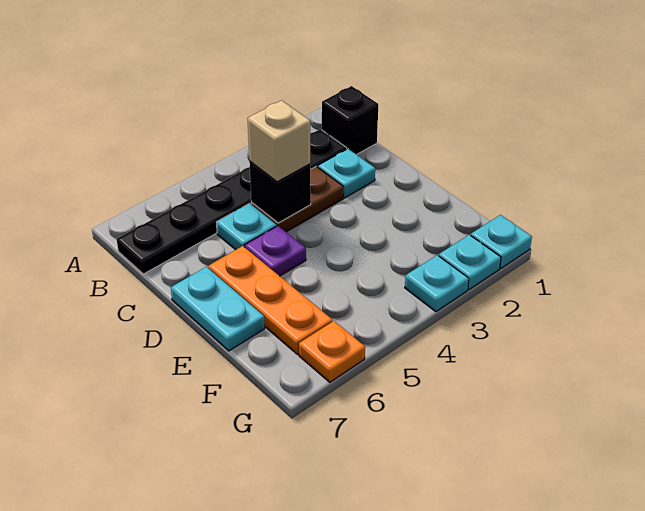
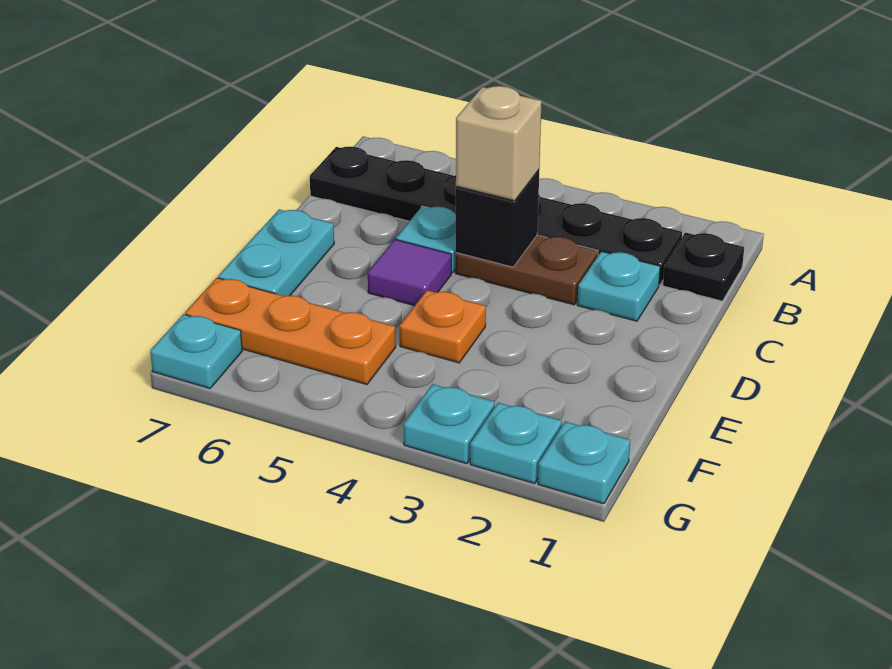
black 1x1 brick [322,86,378,155] -> black 1x1 plate [663,233,744,301]
purple 1x1 plate [245,226,306,276] -> purple 1x1 tile [368,239,451,306]
orange 1x3 plate [208,246,332,354] -> orange 1x3 plate turned to [185,278,396,384]
orange 1x1 plate [299,321,365,382] -> orange 1x1 plate moved to [400,290,486,363]
none -> cyan 1x1 plate [150,314,242,388]

